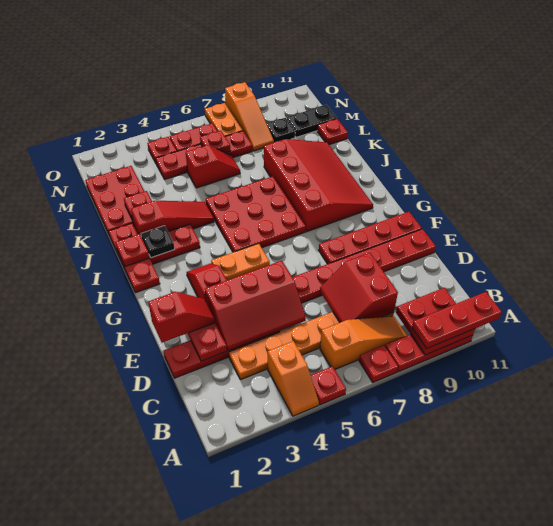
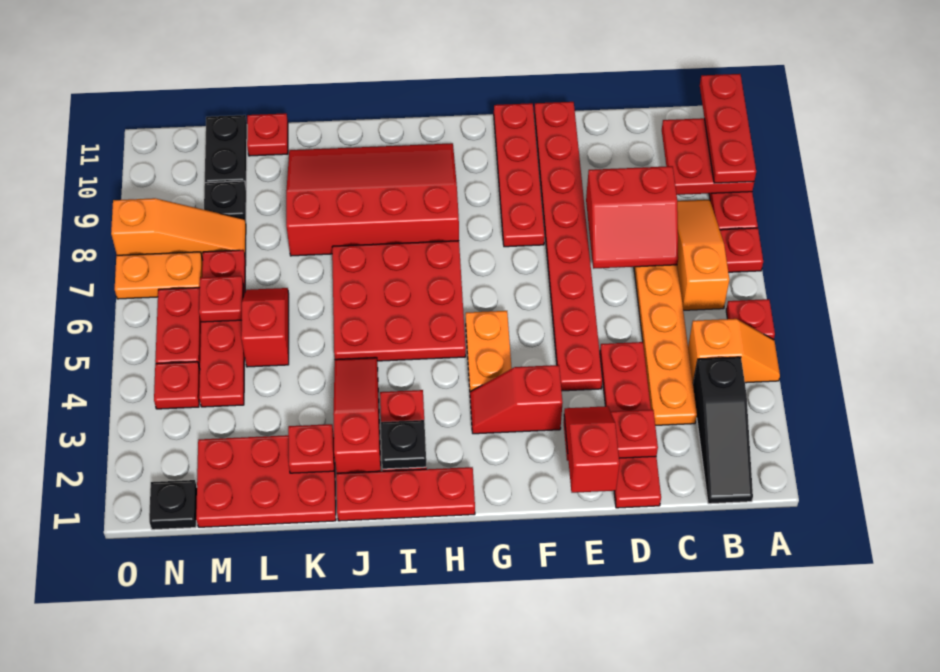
none -> black 1x3 slope [693,357,753,504]
red 2x3 slope [205,261,306,351] -> none
red 1x1 plate [115,234,149,267] -> none
none -> black 1x1 plate [149,480,197,530]

